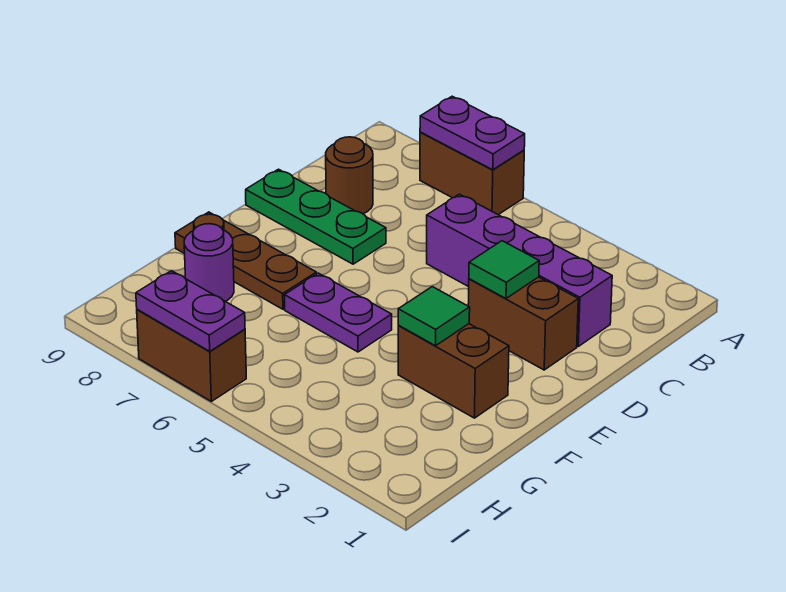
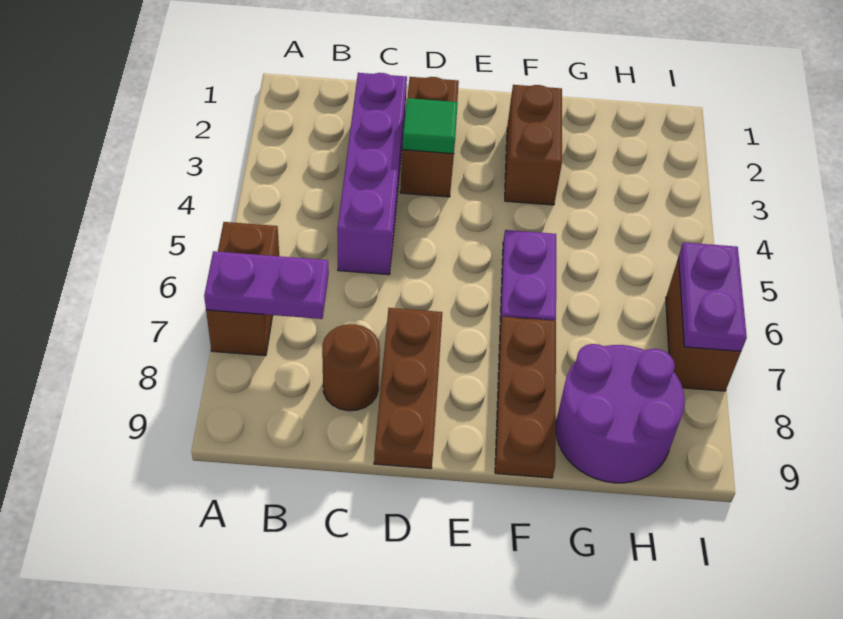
purple 1x2 plate [420,96,525,170] -> purple 1x2 plate turned to [204,251,329,319]
green 1x3 plate [246,169,386,264] -> brown 1x3 plate [374,308,442,469]
green 1x1 tile [398,287,470,346] -> none
purple 1x1 round brick [184,224,234,301] -> purple 2x2 round brick [556,344,685,483]

